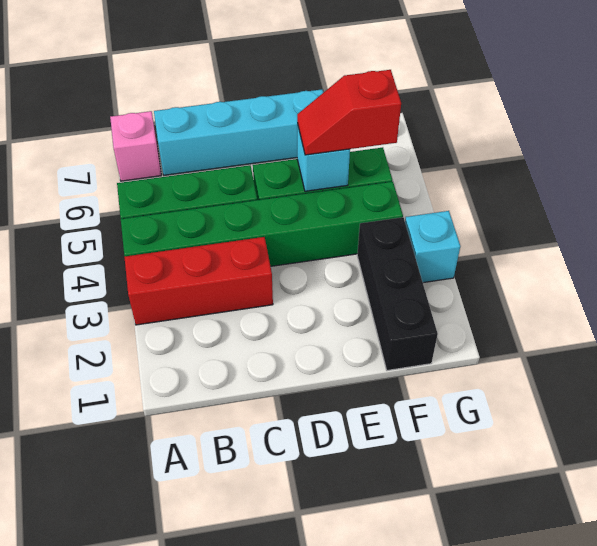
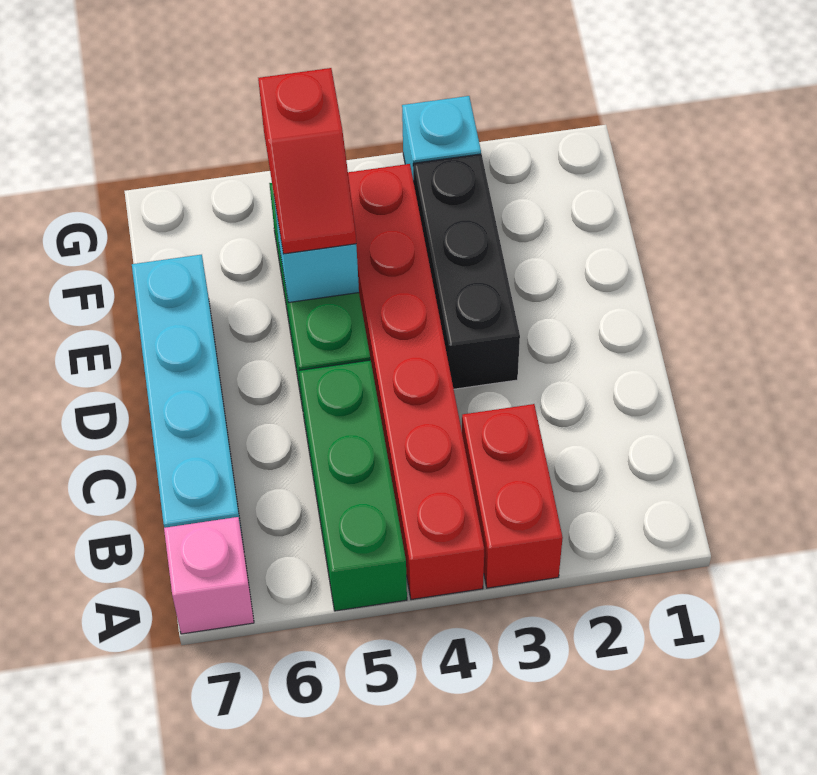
red 1x3 brick [124,237,273,325] -> red 1x2 brick [462,404,563,588]
green 1x6 brick [121,181,403,266] -> red 1x6 brick [348,164,484,600]
black 1x3 brick [357,217,438,370] -> black 1x3 brick turned to [413,154,520,389]

